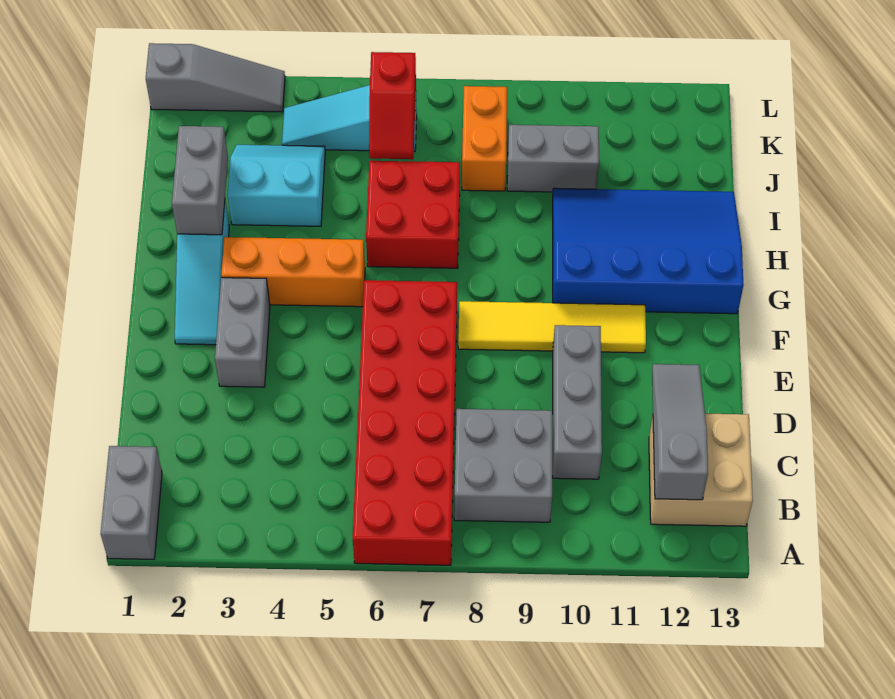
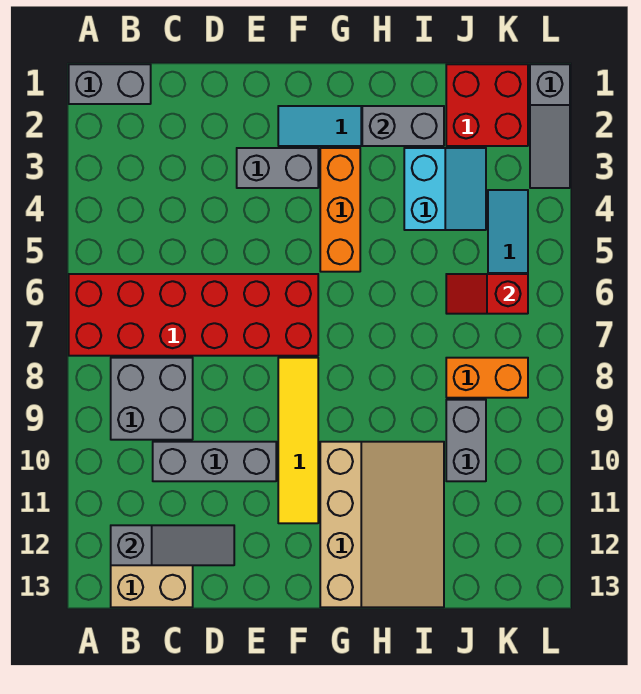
blue 3x4 slope [553,188,743,314] -> tan 3x4 slope [320,442,444,607]
red 2x2 brick [366,161,460,268] -> red 2x2 brick moved to [446,64,528,146]

